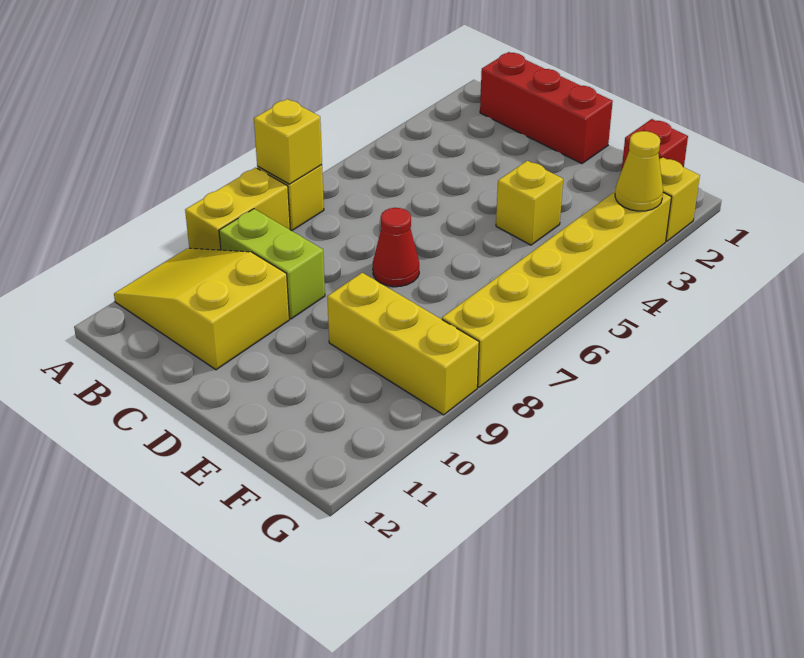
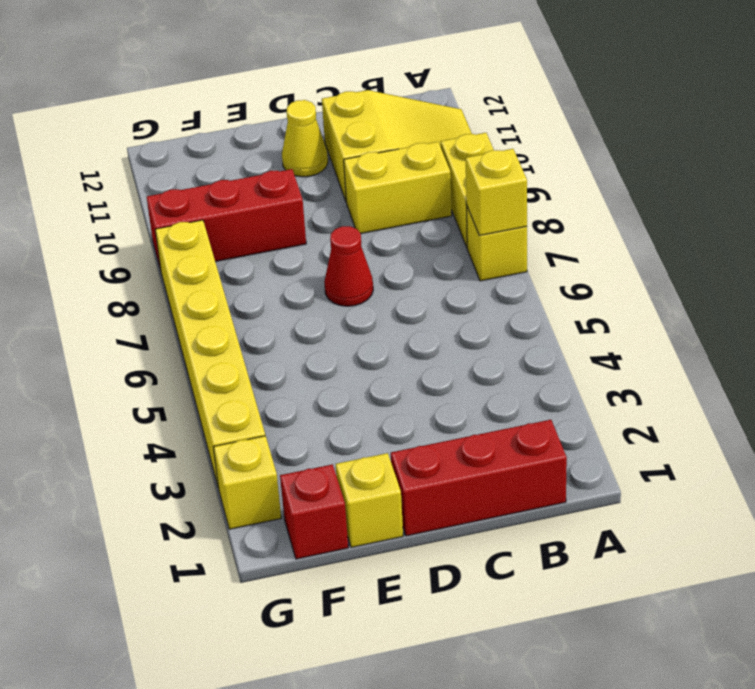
lime 1x2 brick [219,209,325,319] -> yellow 1x2 brick [344,142,452,233]
yellow 1x1 brick [496,161,563,245] -> yellow 1x1 brick moved to [336,453,403,547]
yellow 1x3 brick [327,273,479,415] -> red 1x3 brick [147,169,306,270]
yellow 1x1 cone [615,131,663,211] -> yellow 1x1 cone moved to [282,100,328,177]

